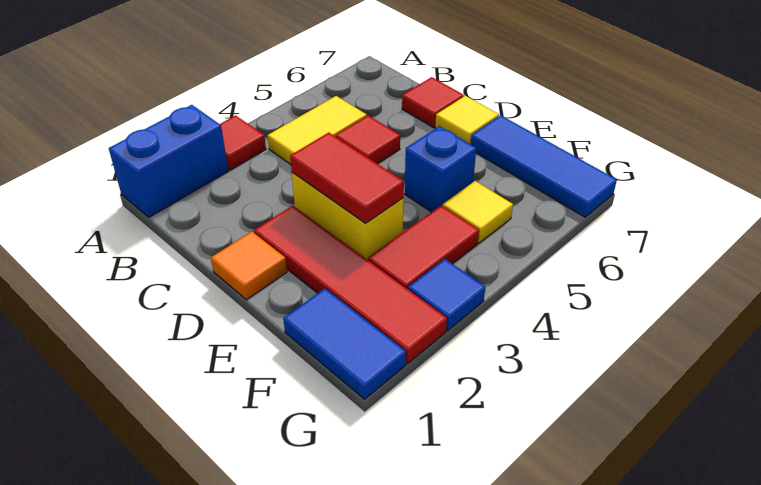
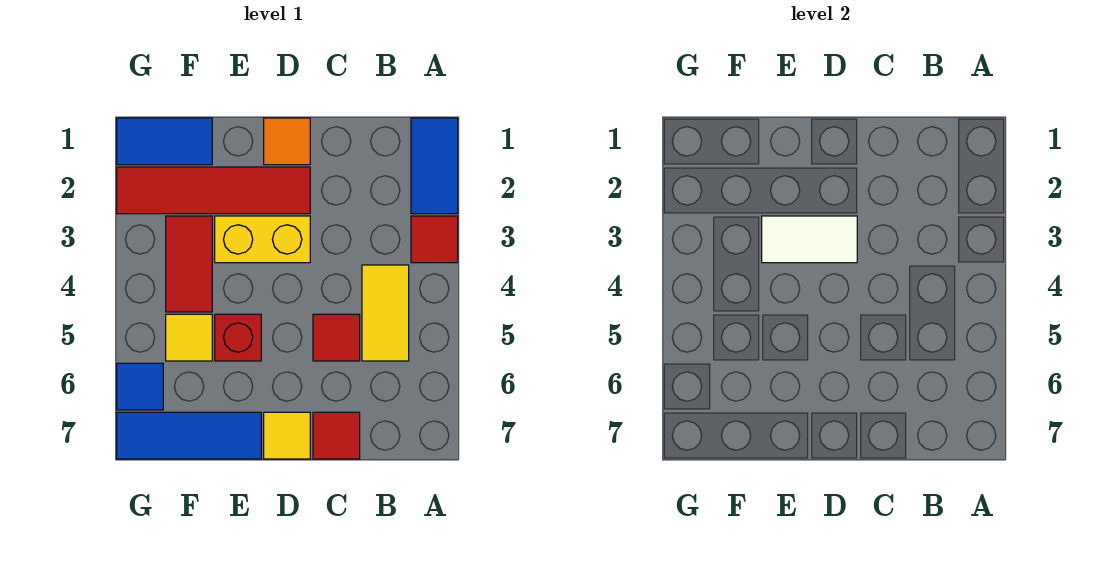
blue 1x2 brick [109,105,228,217] -> blue 1x2 tile [411,118,458,214]
red 1x2 tile [290,132,404,223] -> white 1x2 tile [762,216,857,263]
blue 1x1 brick [405,126,476,212] -> red 1x1 brick [215,314,261,361]
blue 1x1 tile [408,259,485,331] -> blue 1x1 tile moved to [117,363,163,410]

